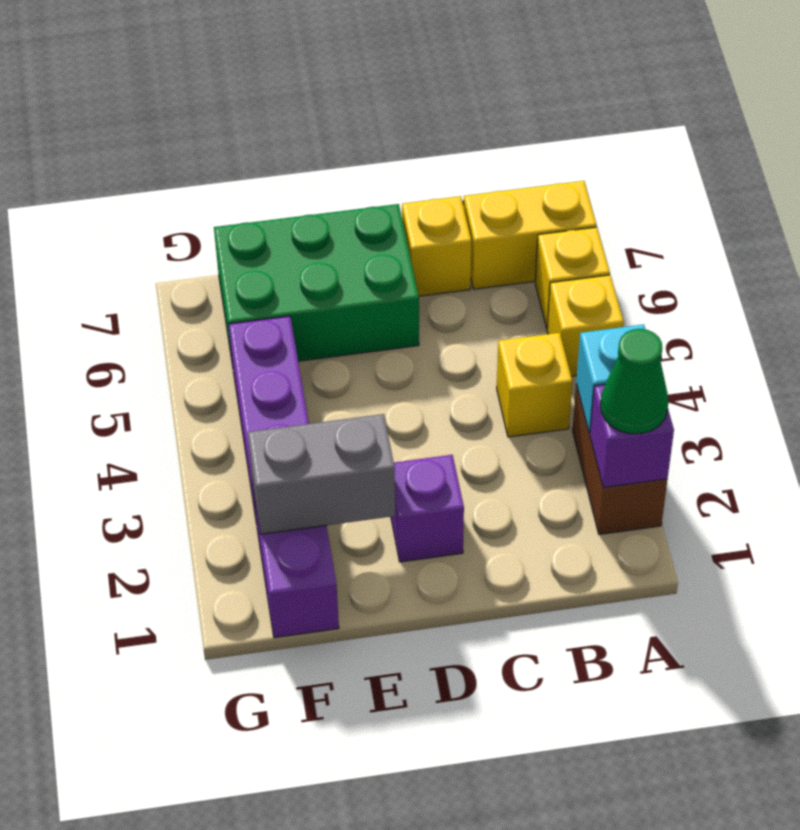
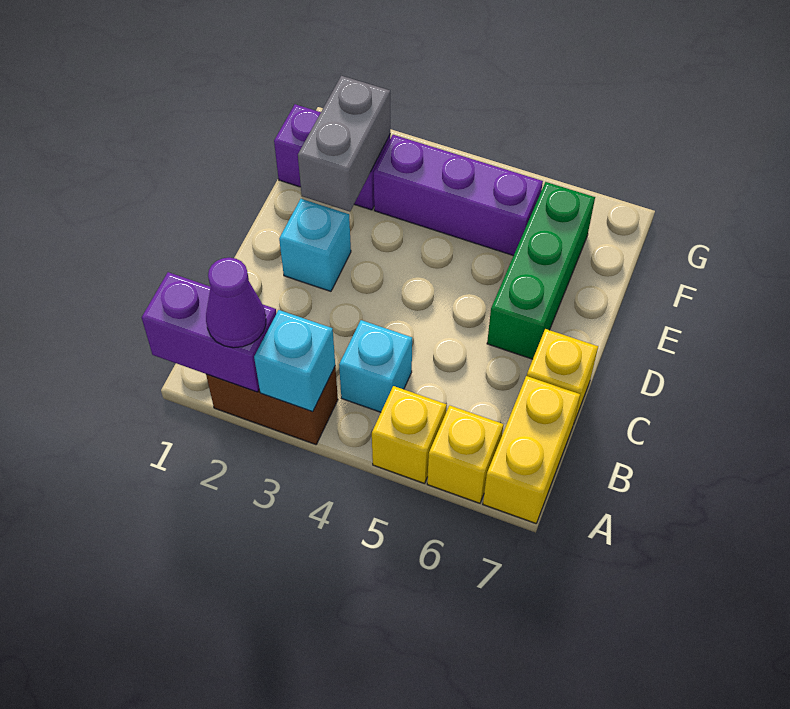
purple 1x1 brick [590,385,674,488] -> purple 1x2 brick [142,272,276,392]
green 1x1 cone [601,329,668,434] -> purple 1x1 cone [206,258,266,348]
yellow 1x1 brick [497,333,572,437] -> cyan 1x1 brick [339,320,412,412]
purple 1x1 brick [391,455,464,562] -> cyan 1x1 brick [279,199,351,291]
green 2x3 brick [214,204,419,366] -> green 1x3 brick [487,182,595,359]

